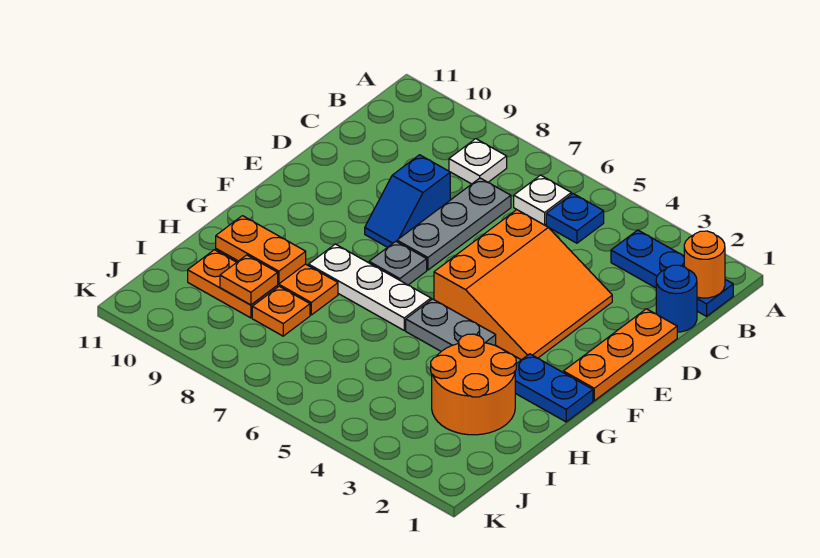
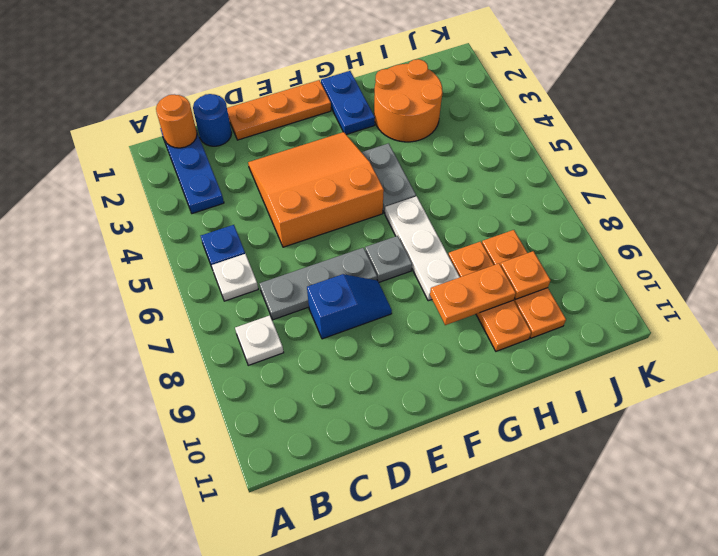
orange 1x2 plate [216,216,306,284] -> orange 1x2 plate turned to [430,264,516,325]

